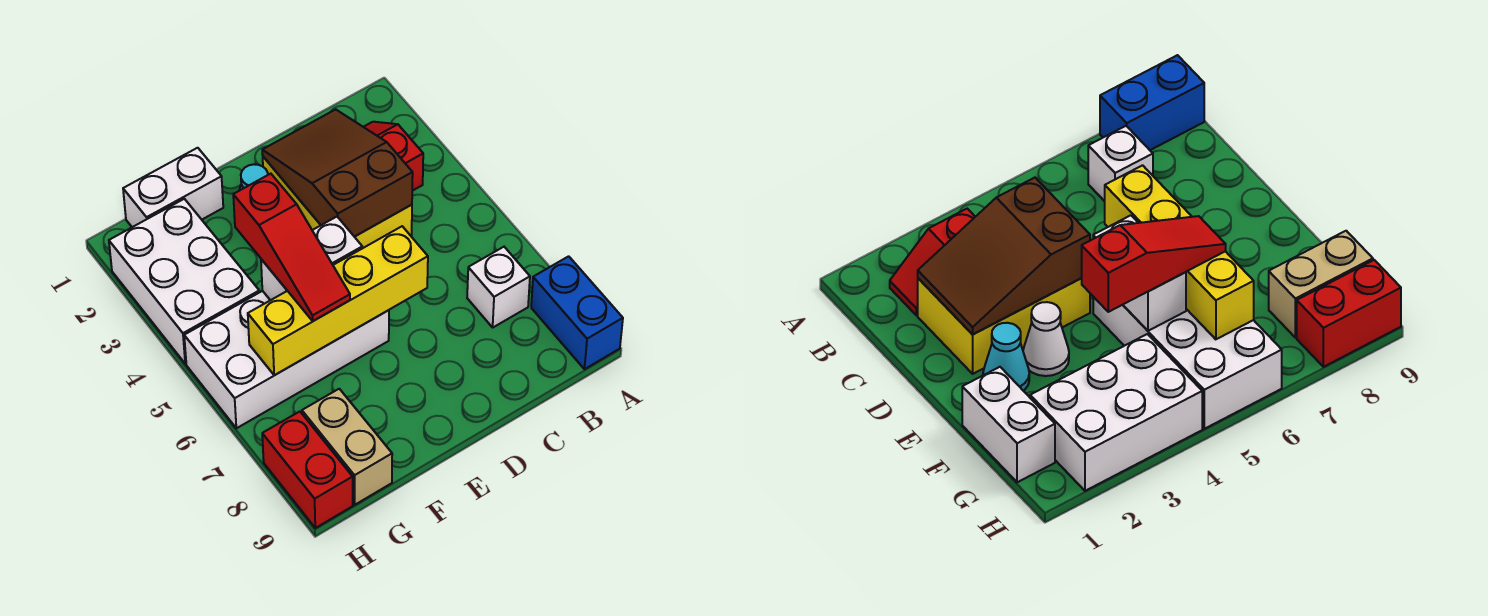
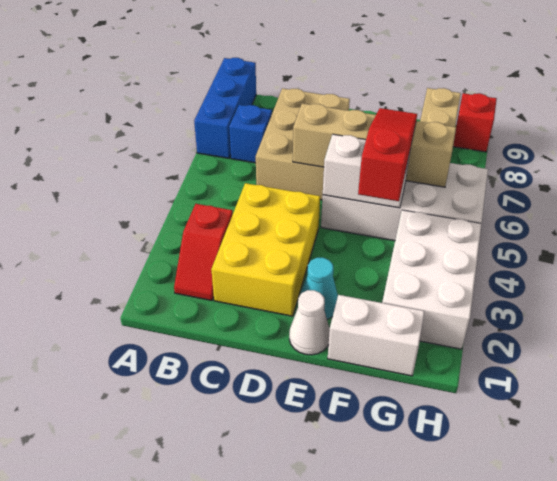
blue 1x2 brick [531,256,623,369] -> blue 1x3 brick [194,58,256,158]
white 1x1 brick [467,247,530,327] -> blue 1x1 brick [229,105,272,163]
brown 2x3 slope [262,109,413,237] -> none
none -> tan 2x3 brick [256,88,350,200]
yellow 1x4 brick [248,226,428,375] -> tan 1x4 brick [293,103,456,187]
white 1x1 cone [1023,302,1069,376] -> white 1x1 cone moved to [289,290,330,355]
red 1x2 brick [262,412,353,528] -> red 1x1 brick [453,93,497,152]

